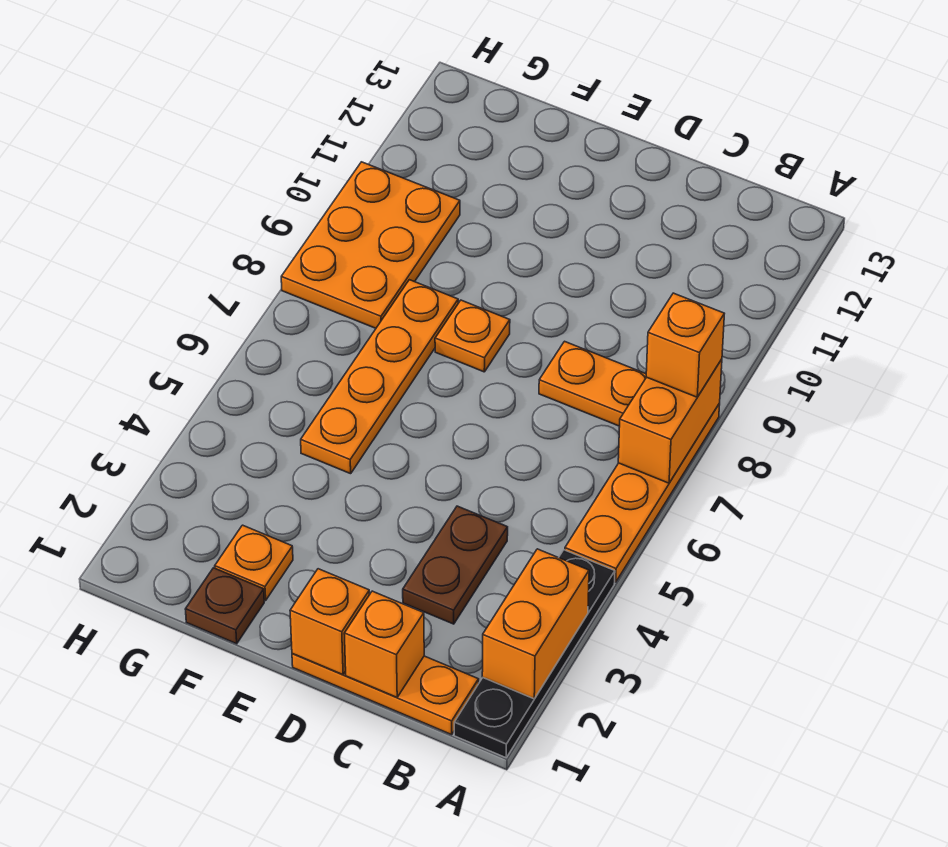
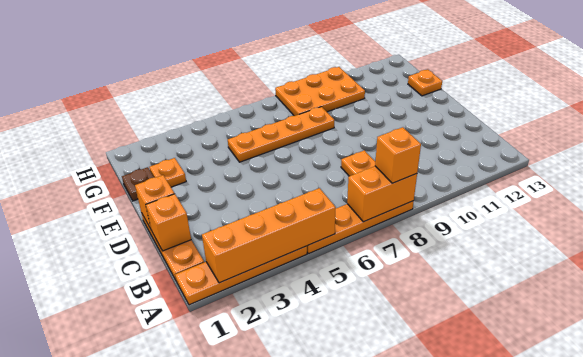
black 1x4 plate [454,550,615,758] -> orange 1x4 plate [175,246,307,305]
orange 1x2 brick [482,549,589,699] -> orange 1x4 brick [202,188,336,283]
brown 1x2 plate [403,506,508,624] -> none
orange 1x1 plate [435,300,510,372] -> orange 1x1 plate moved to [408,70,442,96]

